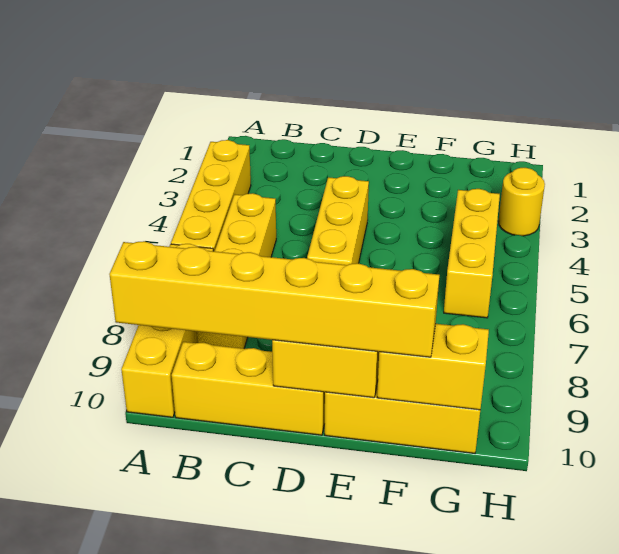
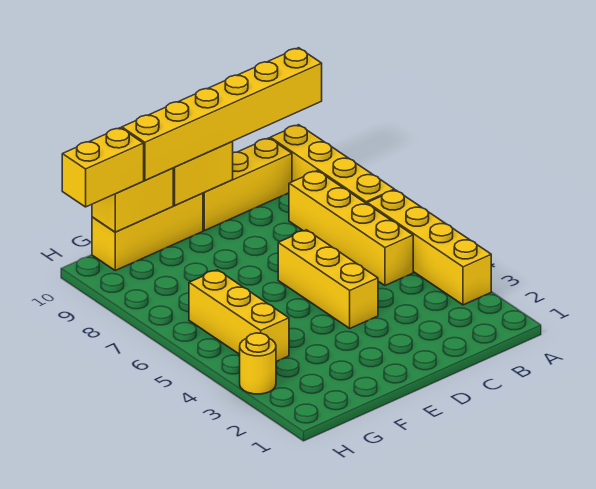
none -> yellow 1x2 brick [62,128,144,207]

